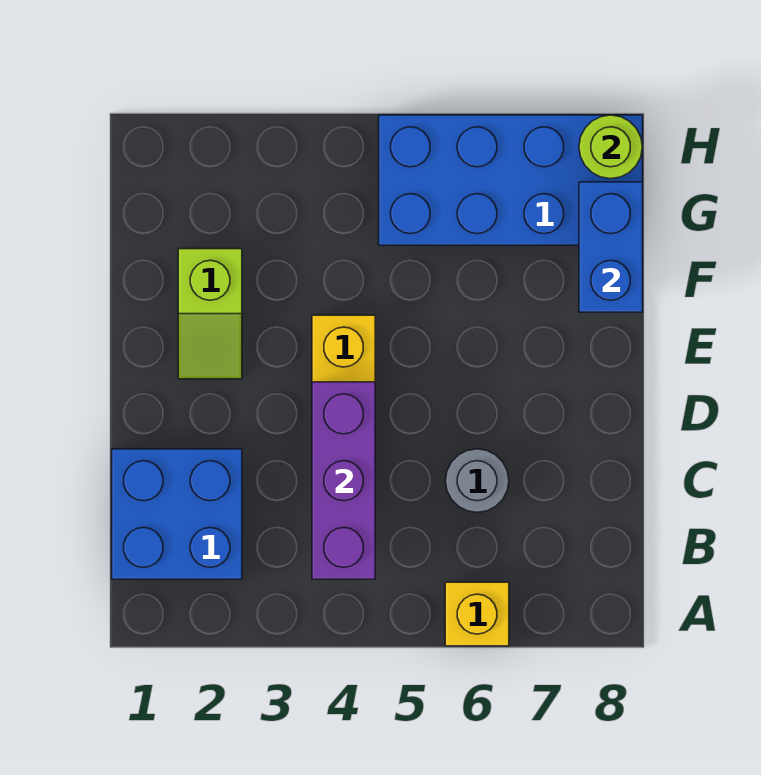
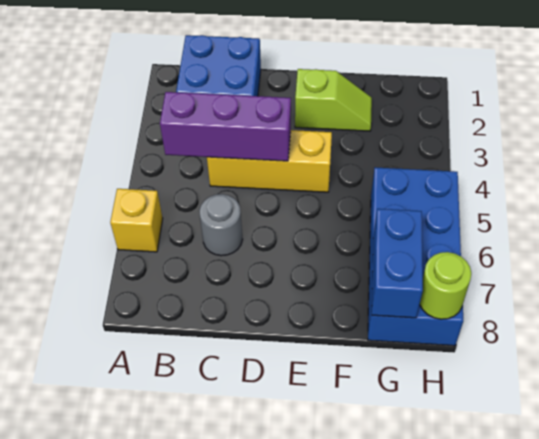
lime 1x2 slope [178,249,242,379] -> lime 1x2 slope turned to [295,69,372,131]
blue 1x2 brick [579,182,643,312] -> blue 1x2 brick turned to [372,209,423,318]

